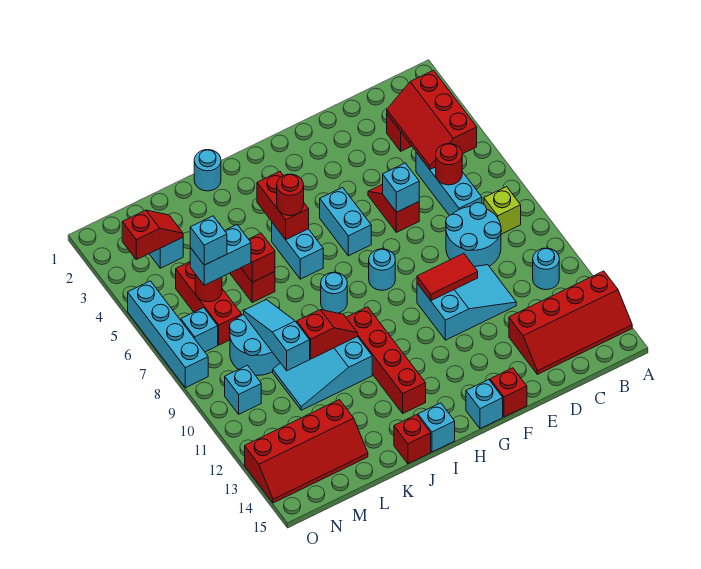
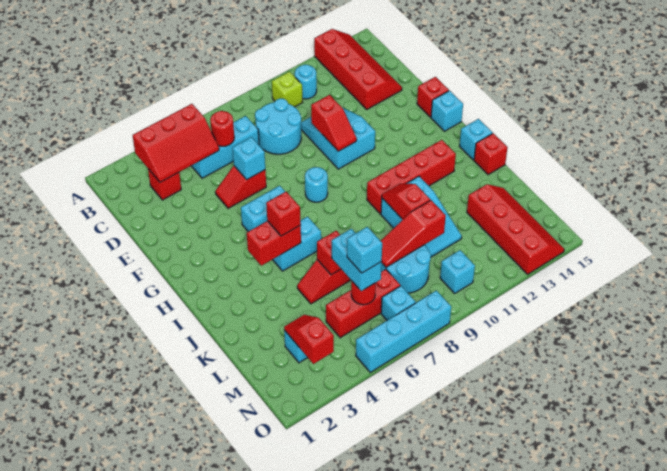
lime 1x1 brick [484,187,521,234] -> lime 1x1 brick moved to [272,72,303,107]
red 1x2 tile [417,253,478,301] -> red 1x2 slope [311,95,357,151]
red 1x1 round brick [277,174,304,216] -> red 1x1 brick [266,192,301,236]
cyan 1x1 round brick [321,272,347,313] -> none
cyan 1x1 round brick [194,150,221,191] -> none
cyan 1x3 slope [244,300,310,371] -> red 1x3 slope [381,200,446,267]

